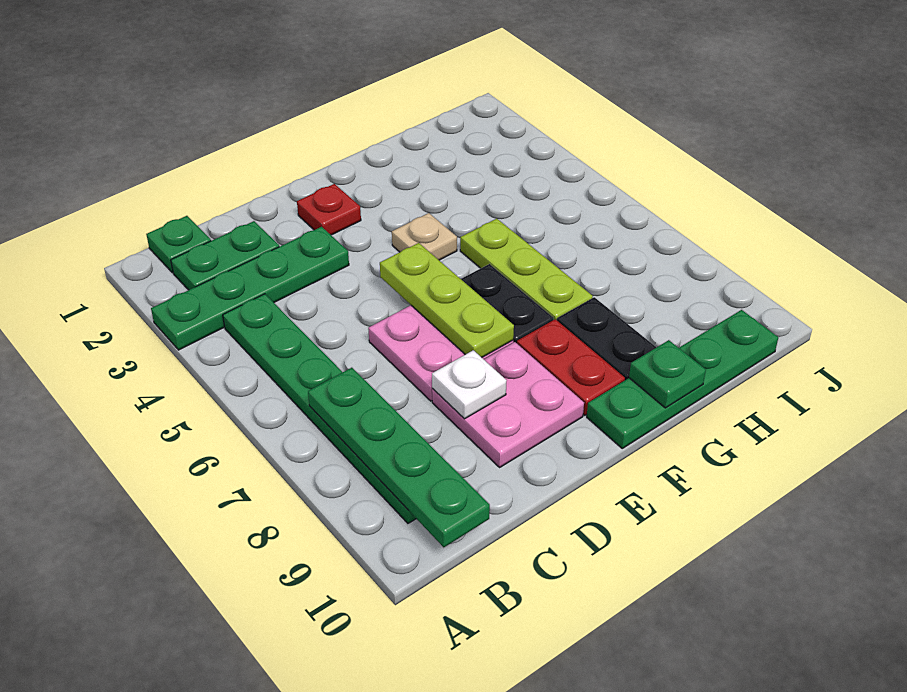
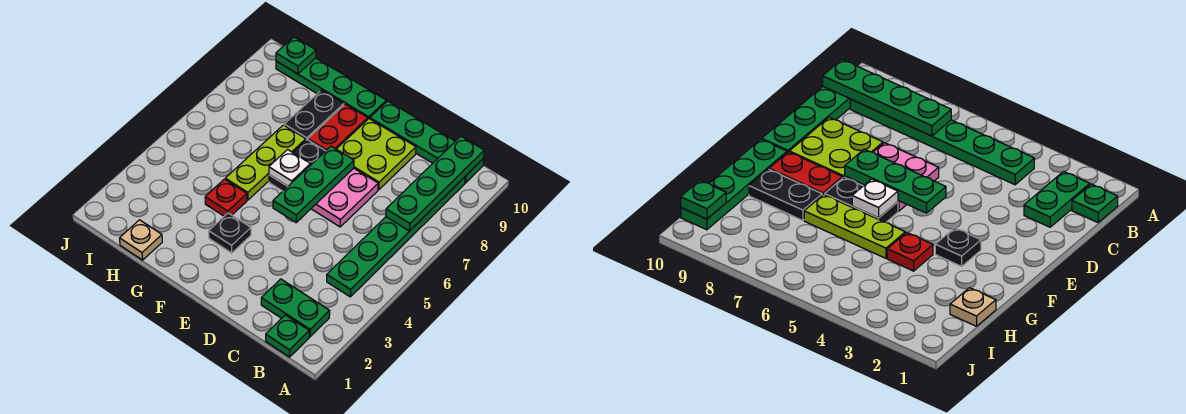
green 1x4 plate [151,227,349,350] -> green 1x4 plate moved to [370,101,484,183]
pink 2x2 plate [432,342,584,467] -> lime 2x2 plate [337,119,416,190]
white 1x1 plate [432,350,507,419] -> white 1x1 plate moved to [269,150,310,186]
red 1x1 plate [297,184,361,235] -> red 1x1 plate moved to [205,179,247,216]
lime 1x3 plate [380,243,514,357] -> green 1x3 plate [273,146,354,222]
none -> black 1x1 plate [209,213,251,253]
tan 1x1 plate [392,213,457,260] -> tan 1x1 plate moved to [120,220,162,260]
green 1x1 plate [629,340,706,408] -> green 1x1 plate moved to [276,37,316,74]

